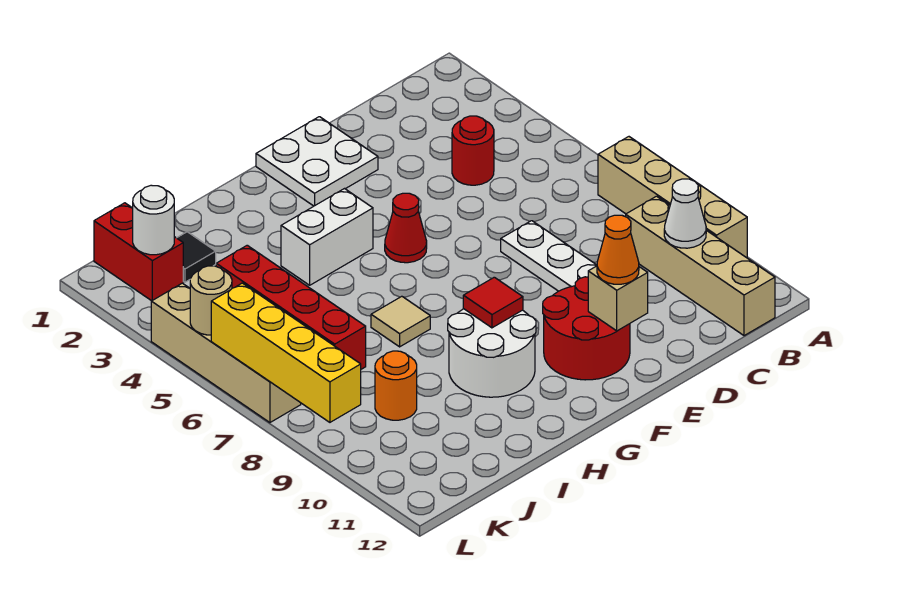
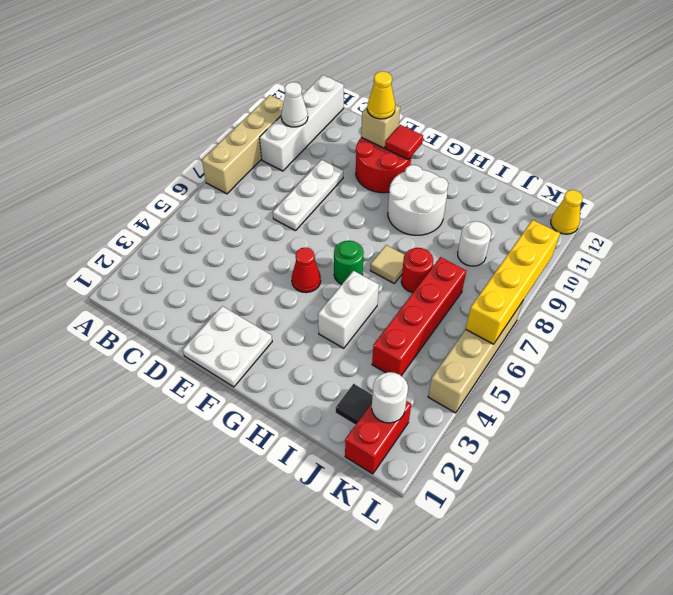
tan 1x4 brick [626,196,775,336] -> white 1x4 brick [260,75,344,171]
red 1x1 round brick [452,116,494,185] -> red 1x1 round brick moved to [401,248,433,293]
orange 1x1 cone [597,215,639,284] -> yellow 1x1 cone [367,71,395,119]
white 1x2 brick [281,189,373,285] -> white 1x2 brick turned to [318,271,379,348]
none -> green 1x1 round brick [334,241,364,284]
red 1x1 tile [463,277,523,328] -> red 1x1 tile moved to [385,125,423,159]
orange 1x1 round brick [375,351,417,420] -> white 1x1 round brick [458,221,491,266]
tan 1x1 round brick [190,266,232,335] -> none
none -> yellow 1x1 cone [551,190,583,234]

